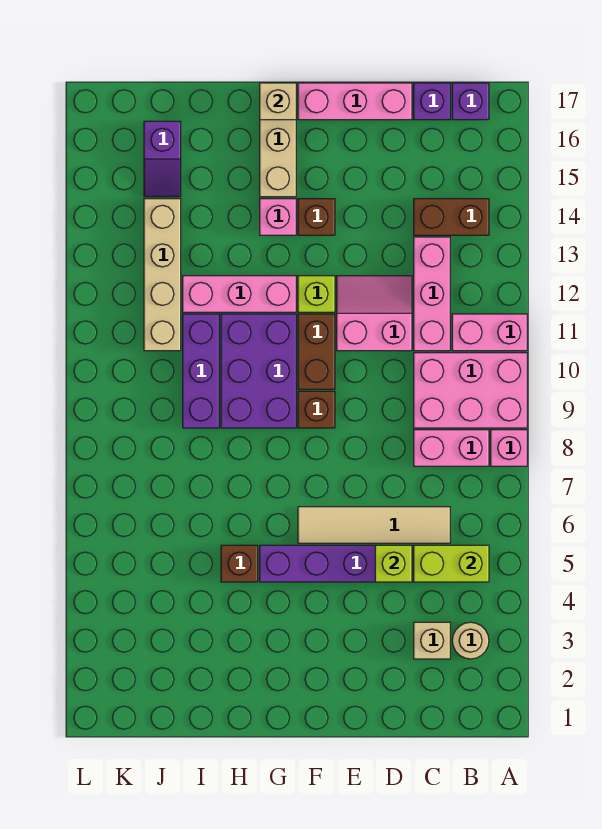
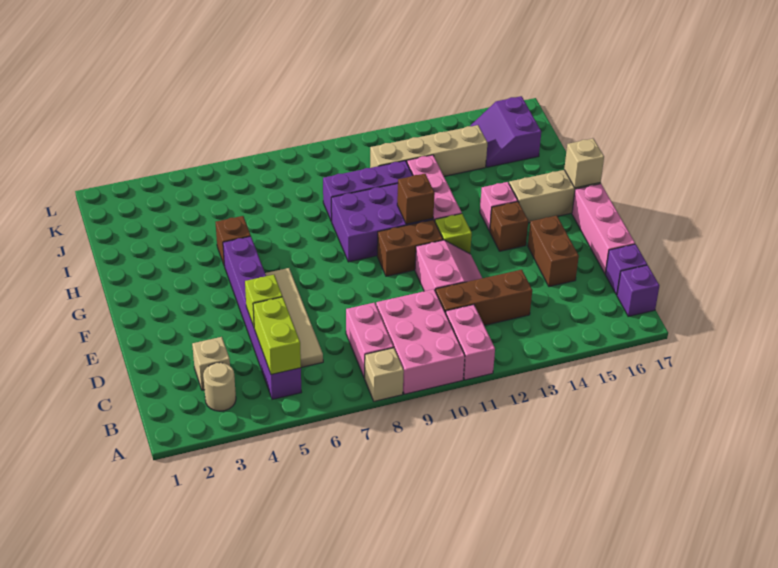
pink 1x1 brick [491,430,527,466] -> tan 1x1 brick [365,348,404,401]
brown 1x2 brick [414,199,489,235] -> brown 1x2 brick moved to [528,216,579,287]
pink 1x3 brick [414,237,450,351] -> brown 1x3 brick [436,270,532,325]
brown 1x1 brick [298,391,335,428] -> brown 1x1 brick moved to [397,174,435,224]
purple 1x2 slope [144,121,181,197] -> purple 2x2 slope [470,96,541,167]

